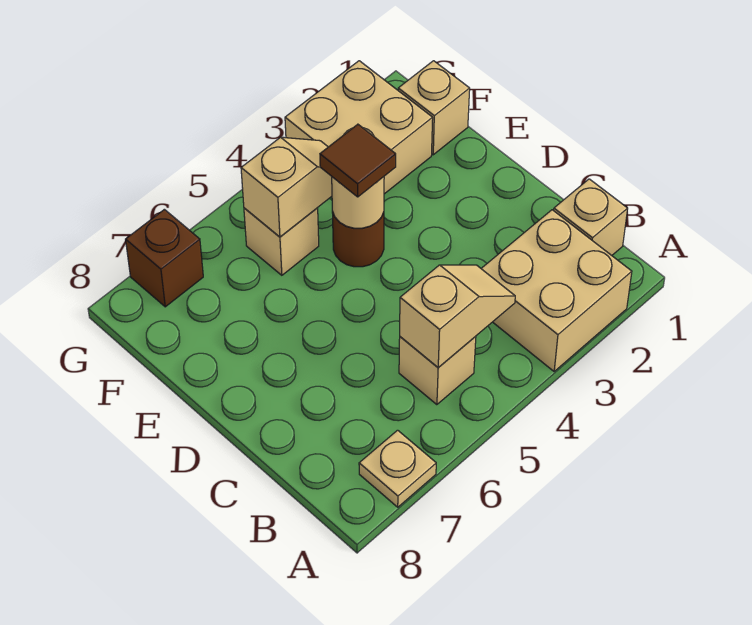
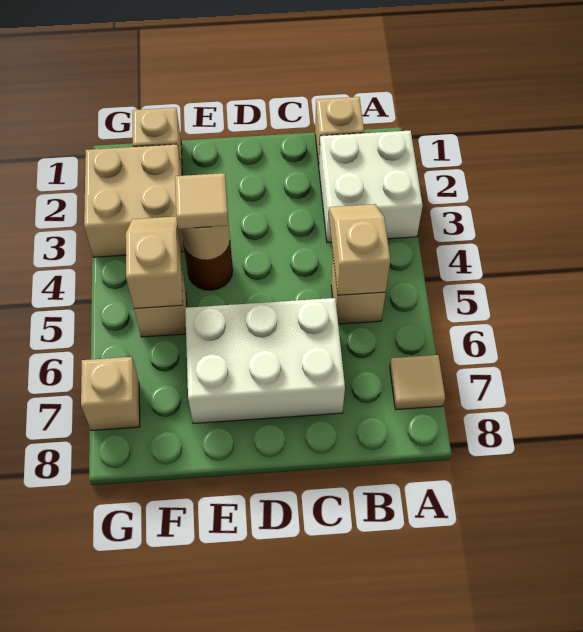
tan 2x2 brick [481,210,632,371] -> white 2x2 brick [319,131,423,243]
tan 1x1 plate [359,430,436,507] -> tan 1x1 tile [390,355,445,410]
none -> white 2x3 brick [185,298,345,423]
brown 1x1 tile [320,124,396,197] -> tan 1x1 tile [175,173,228,229]
brown 1x1 brick [126,209,203,307] -> tan 1x1 brick [81,357,140,430]

